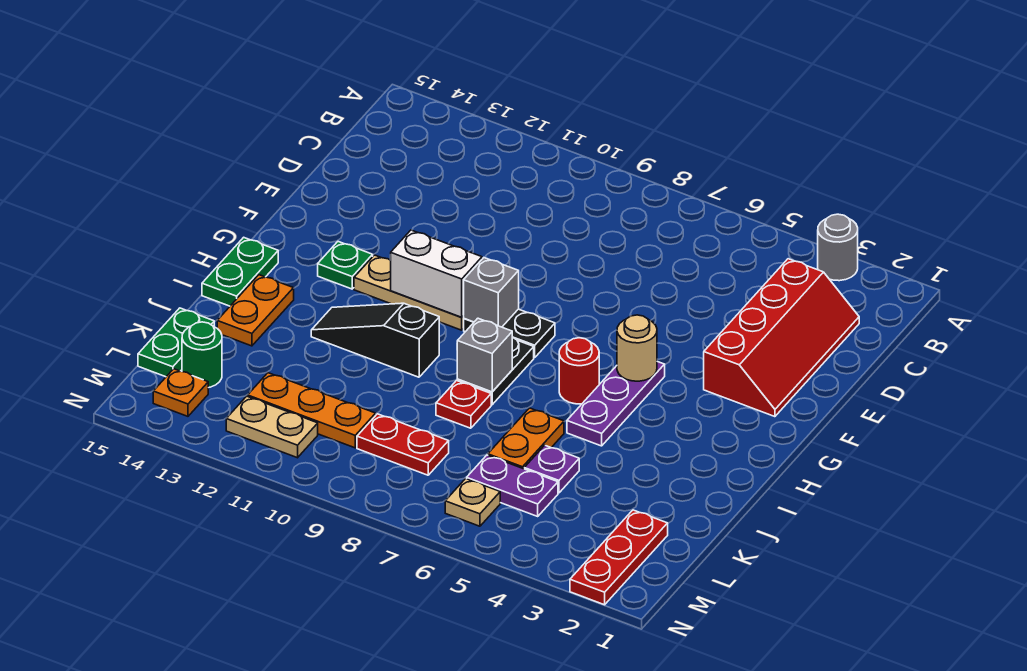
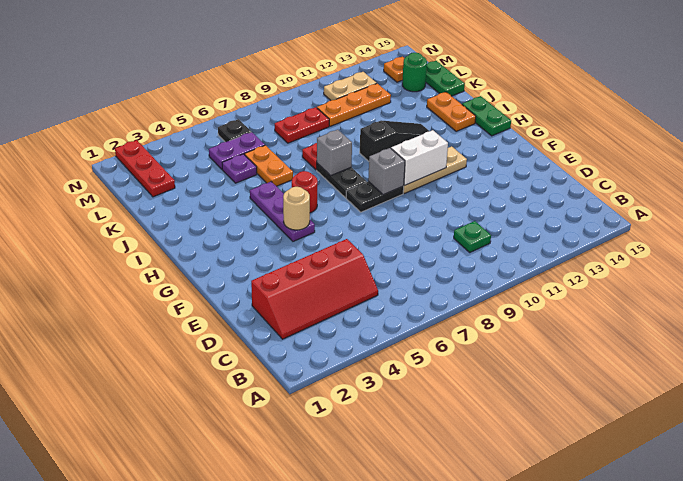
grey 1x1 round brick [818,214,858,281] -> none
red 2x4 slope [704,259,859,417] -> red 2x4 slope turned to [251,239,378,339]
green 1x1 plate [318,242,373,289] -> green 1x1 plate moved to [454,221,491,252]
tan 1x1 plate [445,479,500,526] -> black 1x1 plate [218,119,251,142]

